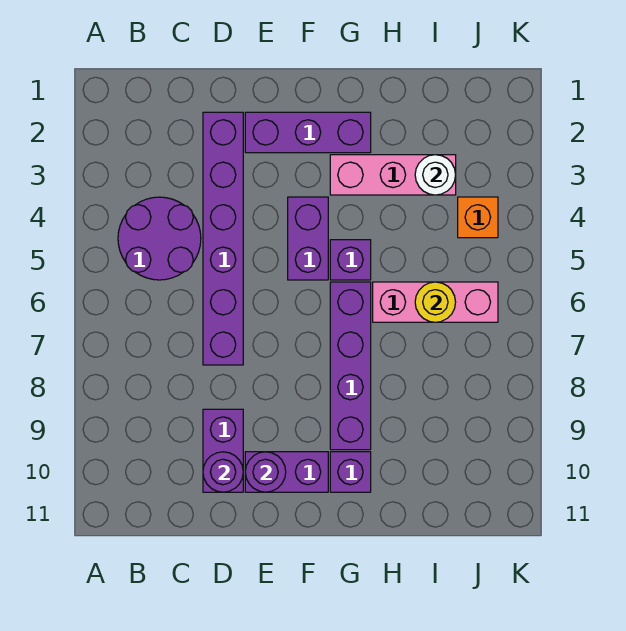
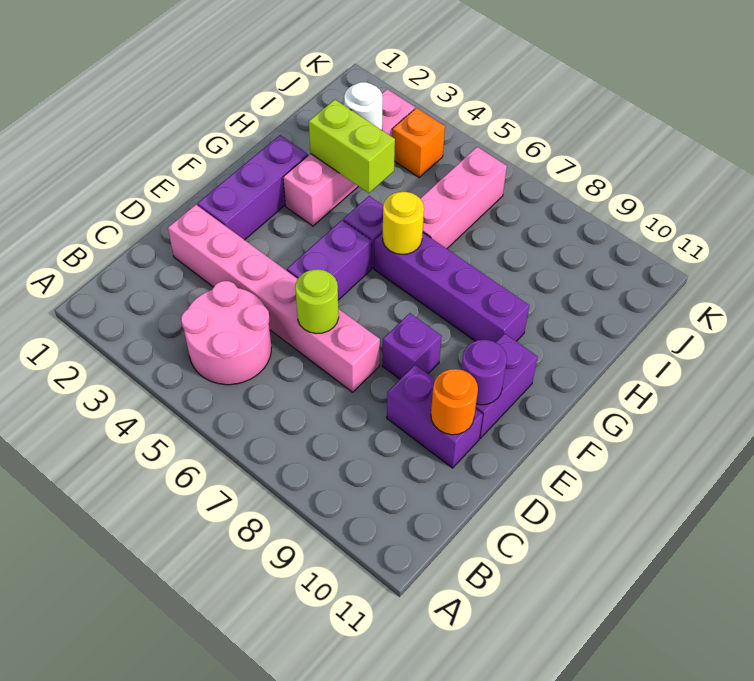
purple 2x2 round brick [118,197,201,280] -> pink 2x2 round brick [181,281,272,385]
purple 1x6 brick [203,112,243,365] -> pink 1x6 brick [168,205,380,392]
none -> lime 1x1 round brick [295,269,339,333]
purple 1x1 round brick [203,452,243,492] -> orange 1x1 round brick [431,369,478,435]
purple 1x2 brick [288,197,328,280] -> purple 1x2 brick turned to [287,220,372,300]
pink 1x3 brick [330,155,456,195] -> pink 1x4 brick [283,89,415,226]
purple 1x1 brick [330,452,371,492] -> purple 1x1 brick moved to [382,313,442,379]
none -> lime 1x2 brick [309,100,395,193]
yellow 1x1 round brick [415,282,456,322] -> yellow 1x1 round brick moved to [383,192,424,254]

